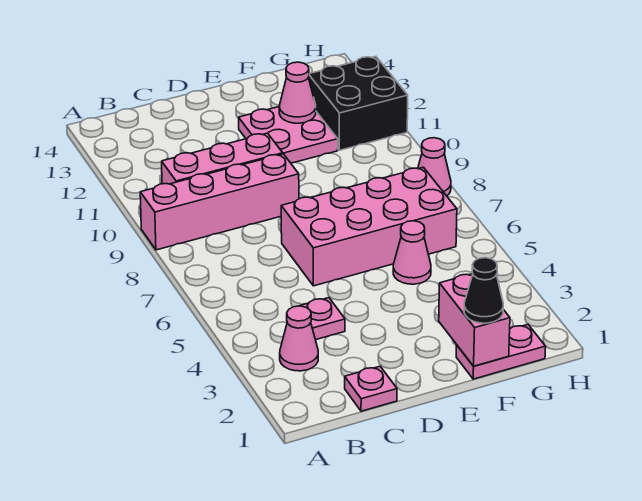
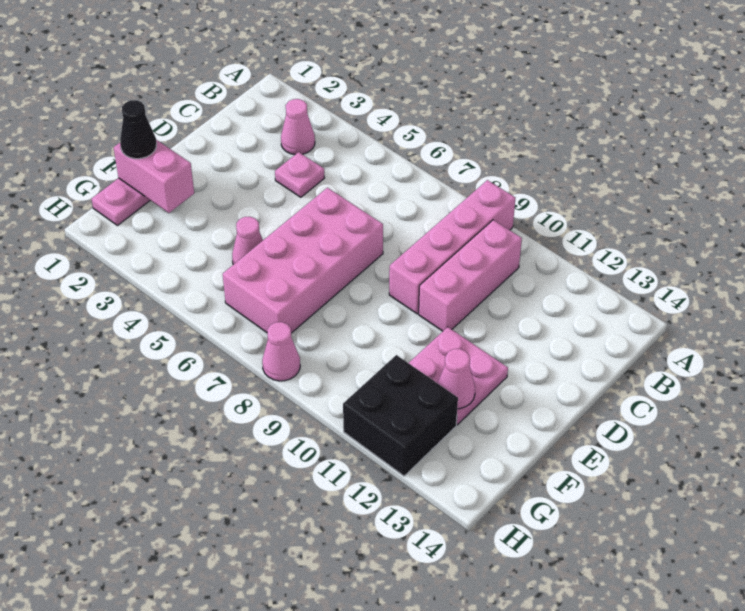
pink 1x1 plate [345,366,397,411] -> none

